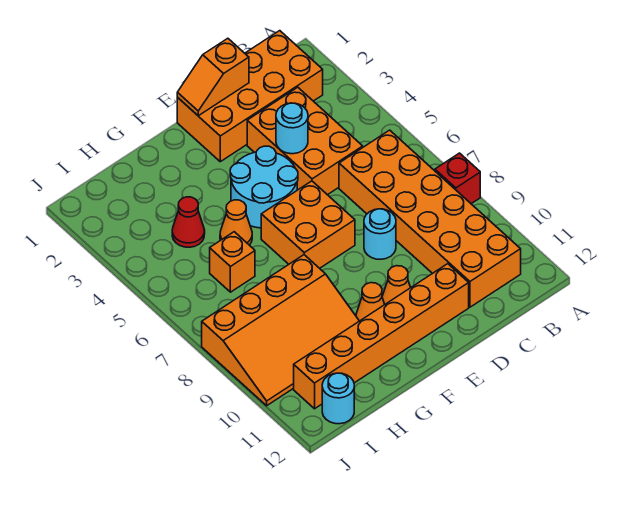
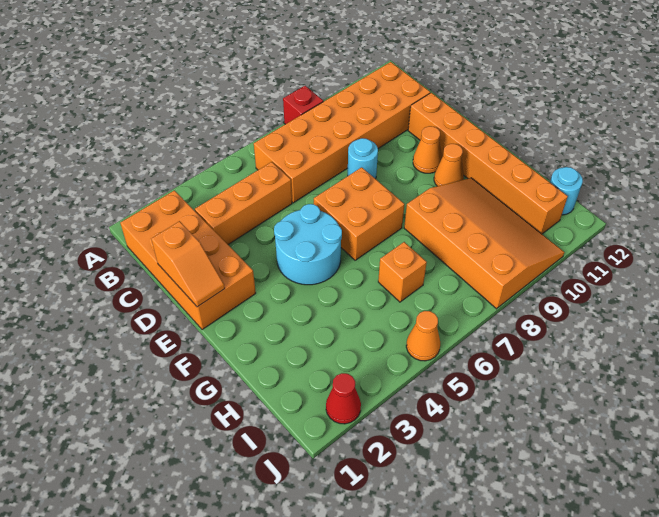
orange 2x3 brick [247,87,363,195] -> orange 1x3 brick [195,162,292,244]
cyan 1x1 round brick [276,103,308,154] -> none
orange 1x1 cone [220,200,252,245] -> orange 1x1 cone moved to [406,311,440,361]
red 1x1 cone [172,197,205,247] -> red 1x1 cone moved to [326,373,361,424]

